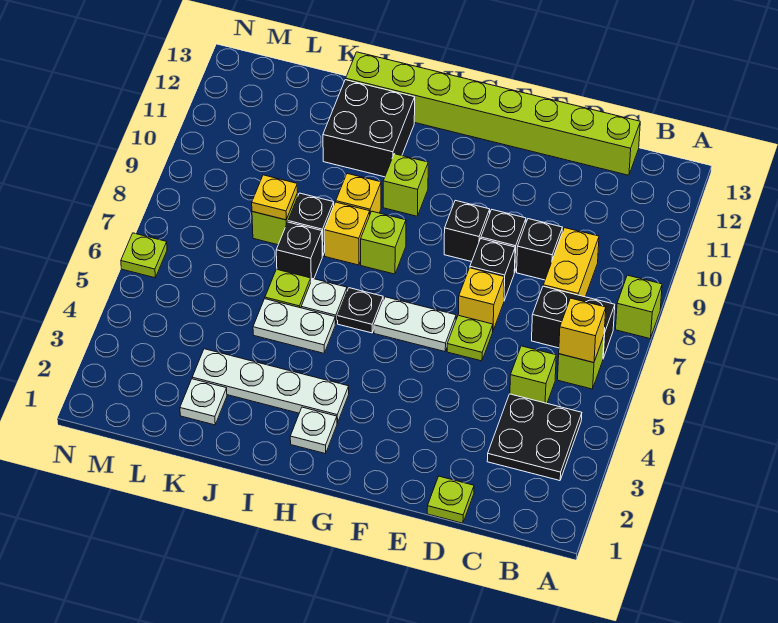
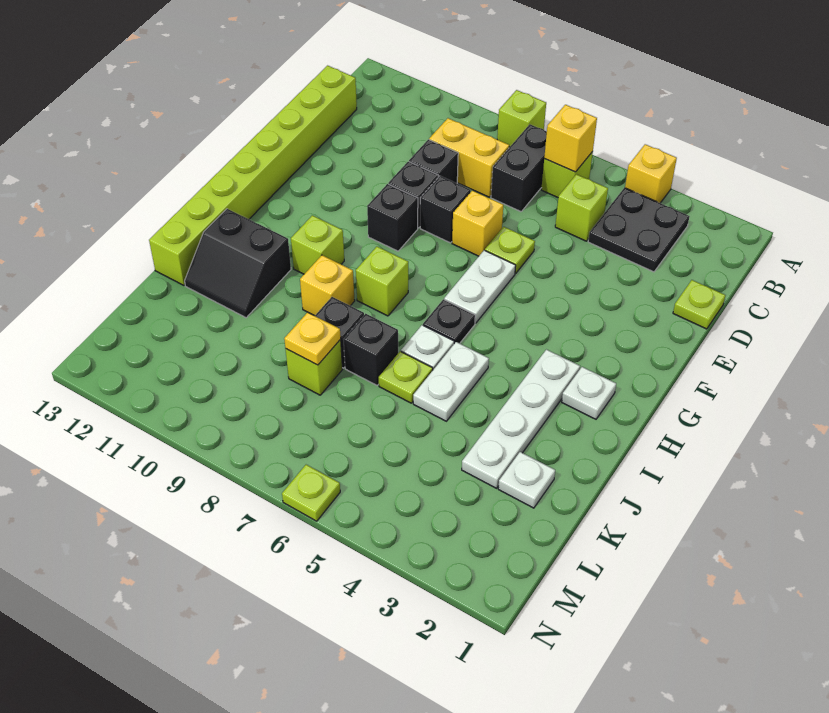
yellow 1x1 brick [324,202,370,265] -> yellow 1x1 brick moved to [625,144,677,203]
black 2x2 brick [323,80,415,177] -> black 2x2 slope [185,209,291,318]

